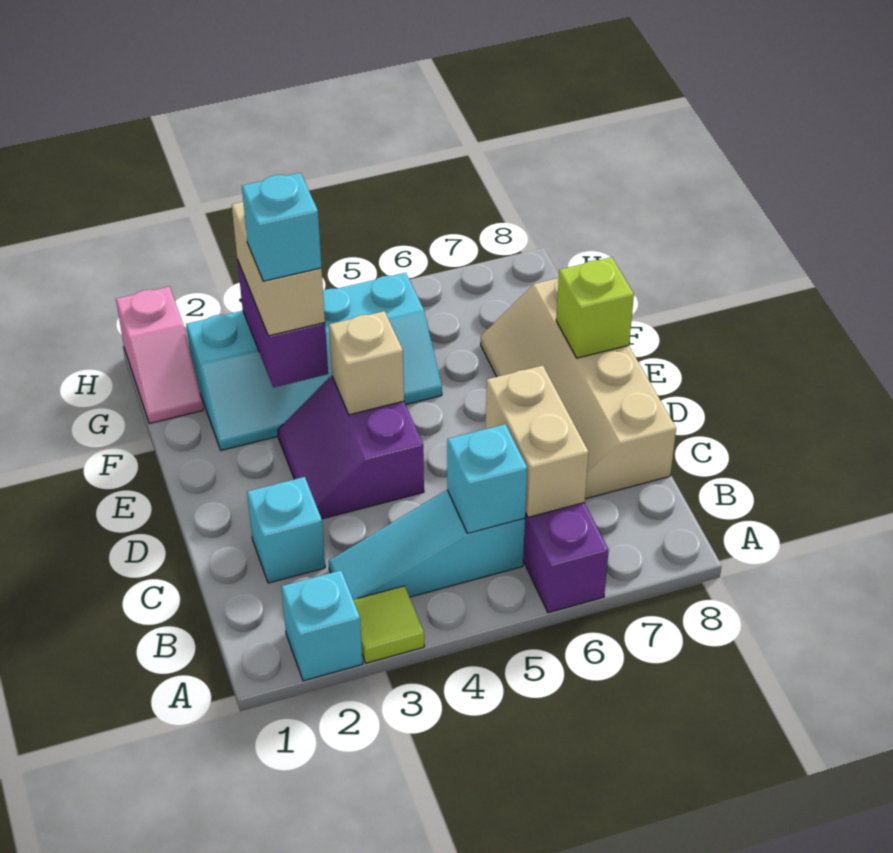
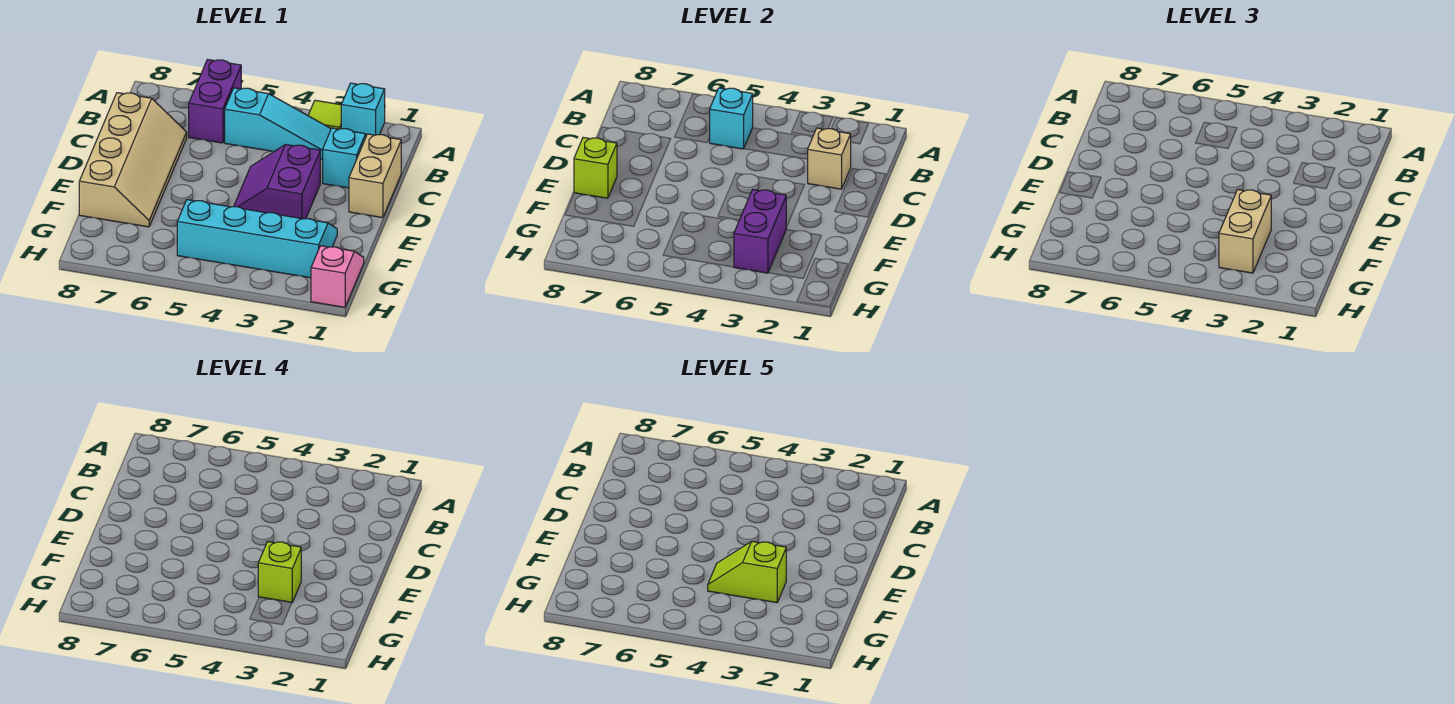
tan 1x2 brick [486,366,589,517] -> tan 1x2 brick moved to [349,134,401,218]
purple 2x2 slope [278,376,424,519] -> purple 2x2 slope turned to [234,144,320,219]
tan 1x1 brick [329,311,404,415] -> tan 1x1 brick moved to [808,128,851,189]
cyan 1x1 brick [242,173,322,281] -> lime 1x1 brick [258,542,301,602]
none -> lime 1x2 slope [708,541,786,603]

